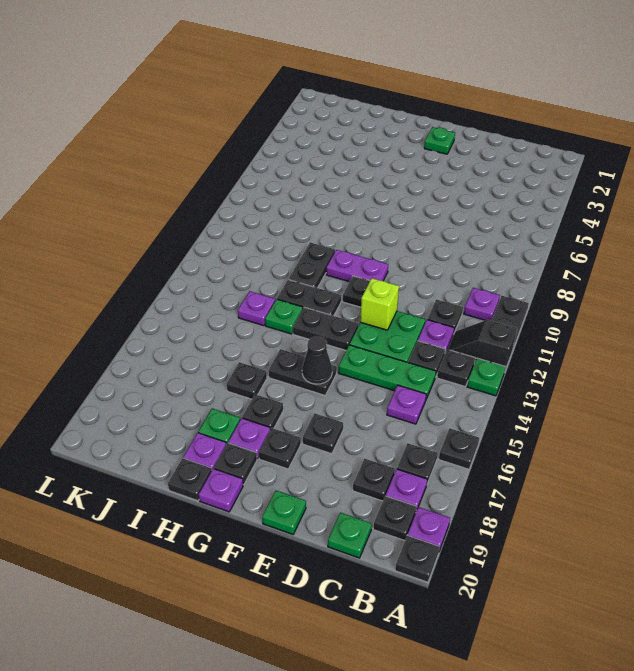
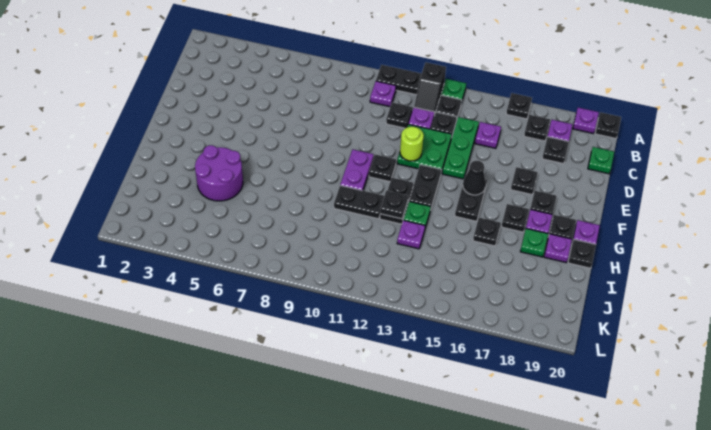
black 1x1 plate [373,496,417,540] -> black 1x1 plate moved to [380,191,408,219]
lime 1x1 brick [360,278,399,330] -> lime 1x1 round brick [400,127,424,161]
green 1x1 plate [262,491,306,534] -> none
green 1x1 plate [424,127,455,154] -> none
none -> purple 2x2 round brick [195,145,243,201]

